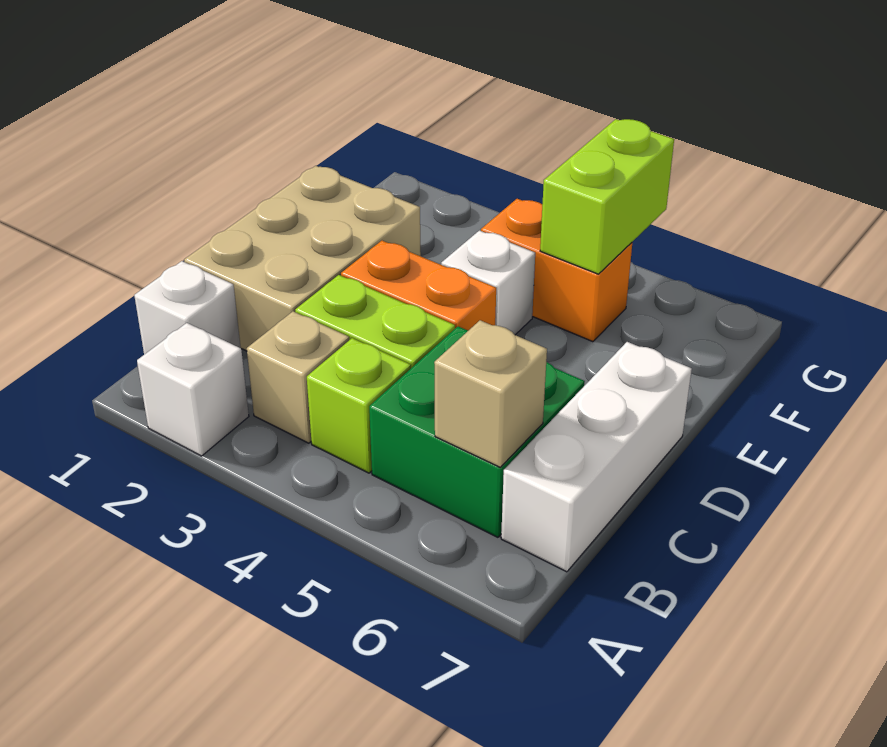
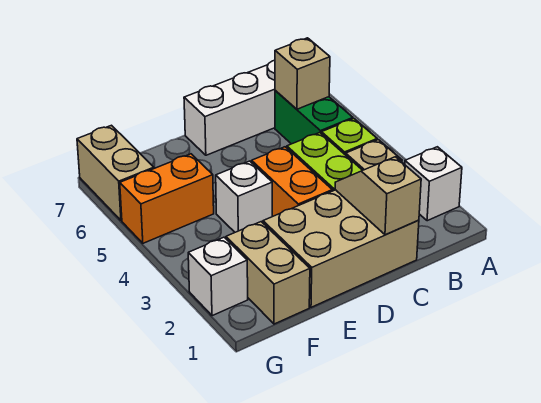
white 1x1 brick [134,261,241,354] -> white 1x1 brick moved to [188,237,248,316]
green 2x2 brick [369,326,585,537] -> green 1x2 brick [275,90,353,144]
none -> tan 1x2 slope [335,157,421,235]
none -> tan 1x2 brick [226,222,310,324]
orange 1x2 brick [481,199,632,342] -> orange 1x2 brick turned to [120,154,214,243]
lime 1x2 brick [540,119,674,274] -> none
none -> tan 1x2 brick [77,125,154,221]

